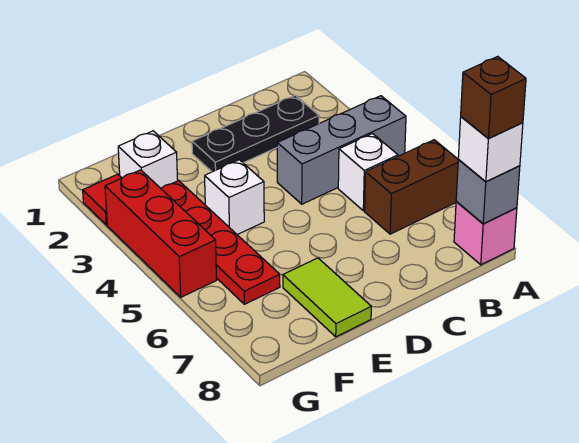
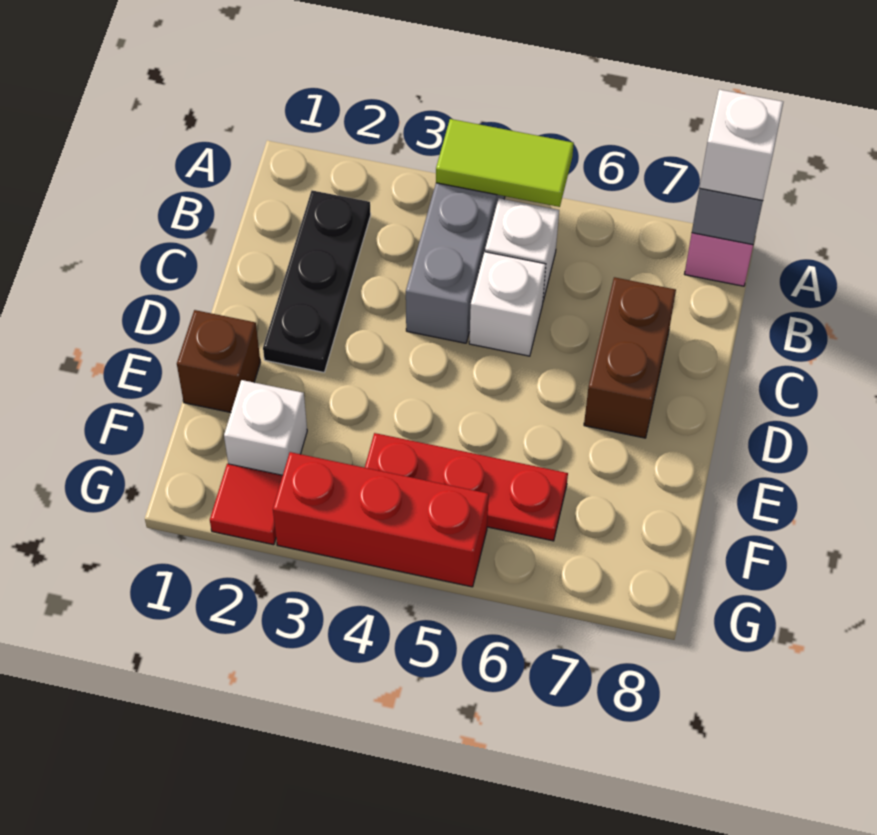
brown 1x2 brick [365,140,458,234] -> brown 1x2 brick moved to [584,277,676,438]
brown 1x1 brick [461,56,526,138] -> brown 1x1 brick moved to [177,310,260,412]
white 1x1 brick [205,160,264,235] -> white 1x1 brick moved to [469,252,546,356]
lime 1x2 tile [283,258,371,337] -> lime 1x2 tile moved to [436,119,574,207]
red 1x4 plate [161,181,280,304] -> red 1x3 plate [365,433,568,541]

